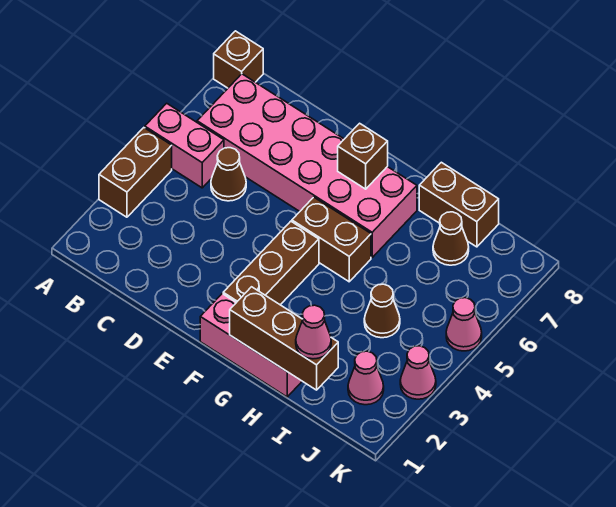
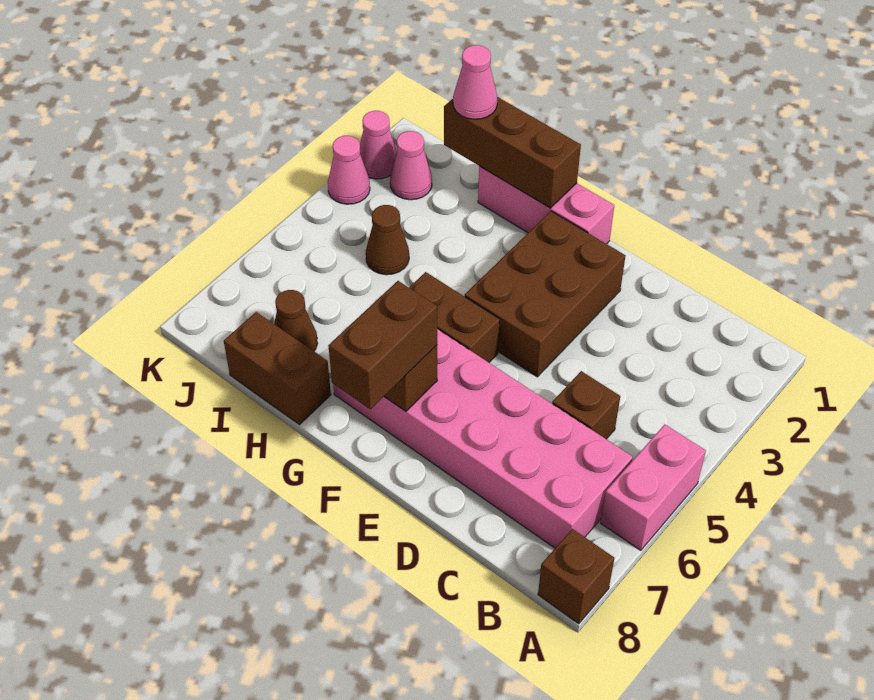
brown 1x2 brick [99,128,172,217] -> brown 1x2 brick moved to [329,281,437,409]
pink 1x2 brick [145,103,224,188] -> pink 1x2 brick turned to [601,425,706,550]
brown 1x1 cone [211,148,246,201] -> brown 1x1 brick [552,371,620,439]
brown 1x3 brick [223,221,319,305] -> brown 2x3 brick [465,211,625,377]
pink 1x1 cone [446,298,482,351] -> pink 1x1 cone moved to [360,111,397,179]

